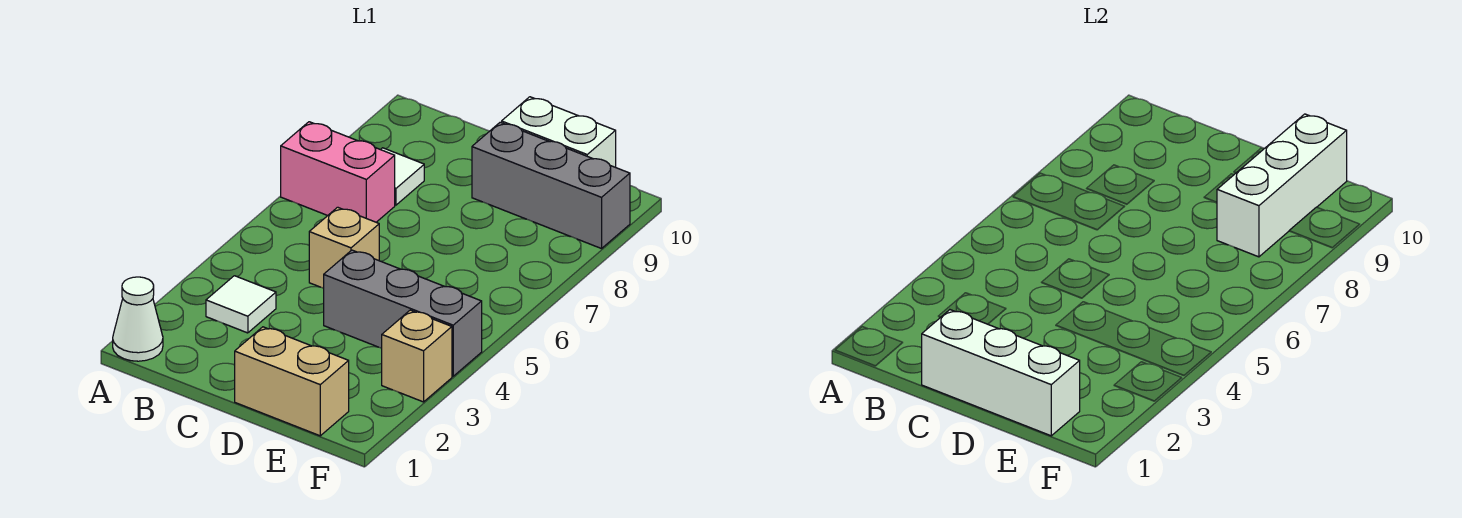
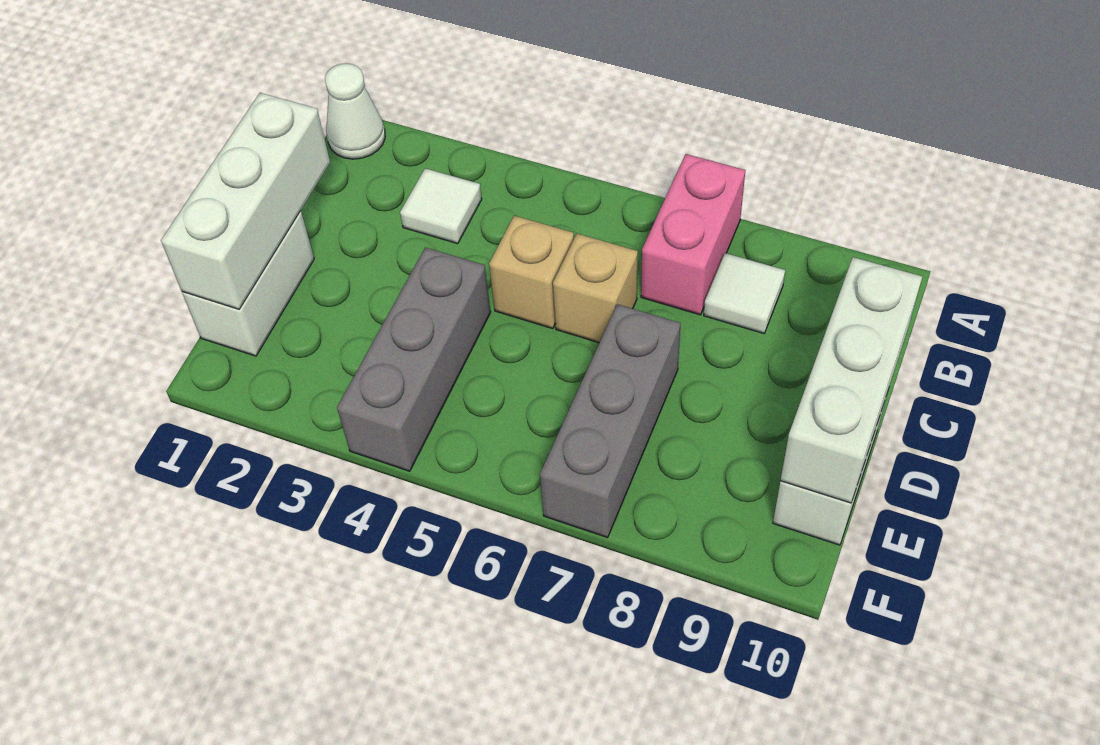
tan 1x2 brick [235,327,349,436] -> white 1x2 brick [182,211,314,356]
grey 1x3 brick [472,122,630,249] -> grey 1x3 brick moved to [540,304,681,537]
white 1x3 brick [1217,114,1347,257] -> white 1x3 brick turned to [780,257,922,503]
tan 1x1 brick [382,310,452,402] -> tan 1x1 brick moved to [553,234,638,343]

